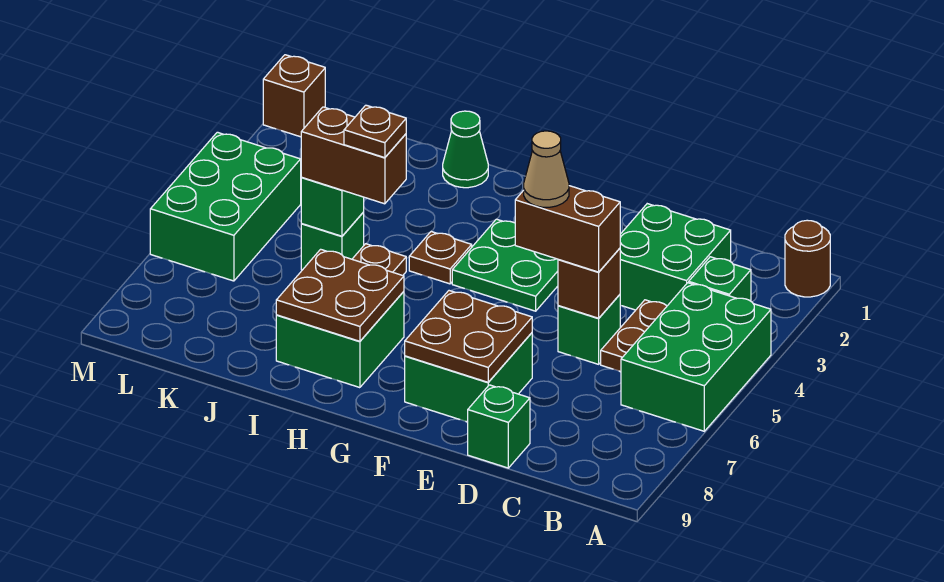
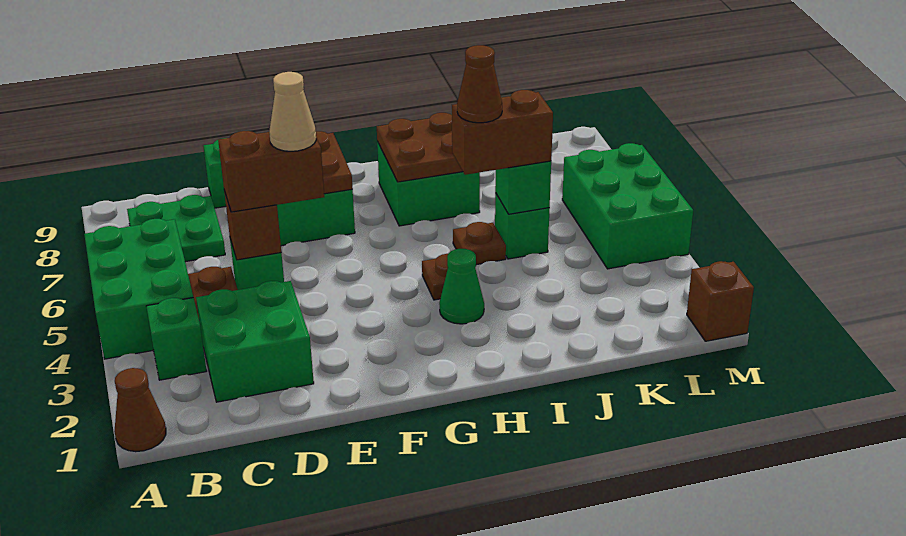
brown 1x1 round brick [785,220,830,297] -> brown 1x1 cone [114,368,166,452]
green 2x2 plate [452,219,558,311] -> green 2x2 plate moved to [127,195,225,262]
green 1x1 cone [443,111,488,188] -> green 1x1 cone moved to [439,249,484,324]
brown 1x1 plate [344,105,406,158] -> brown 1x1 cone [457,45,502,123]

